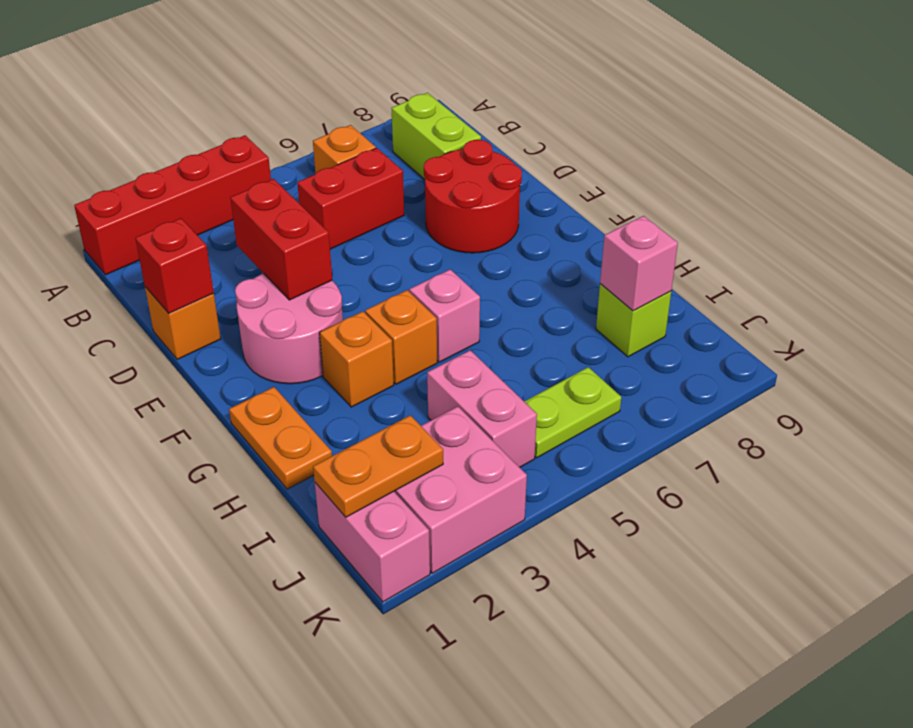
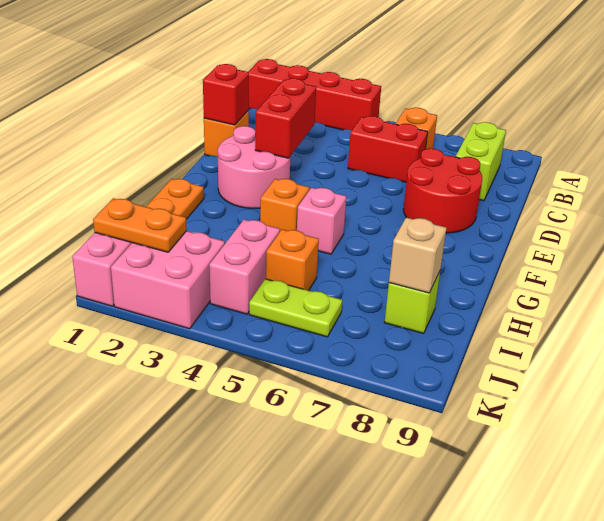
orange 1x1 brick [320,311,394,407] -> orange 1x1 brick moved to [266,229,319,291]
pink 1x1 brick [600,216,678,311] -> tan 1x1 brick [389,218,447,293]

